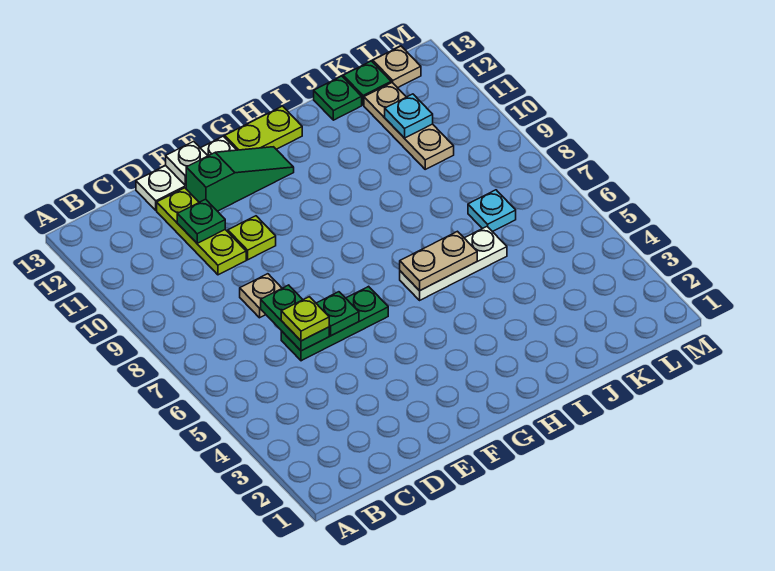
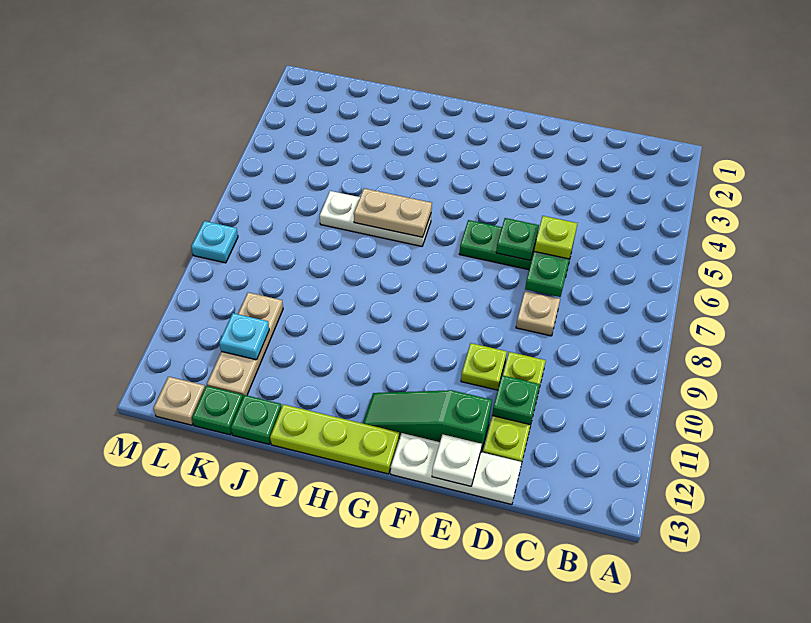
lime 1x2 plate [225,106,302,150] -> lime 1x3 plate [270,404,399,474]
cyan 1x1 plate [468,190,516,232] -> cyan 1x1 plate moved to [191,221,238,263]

